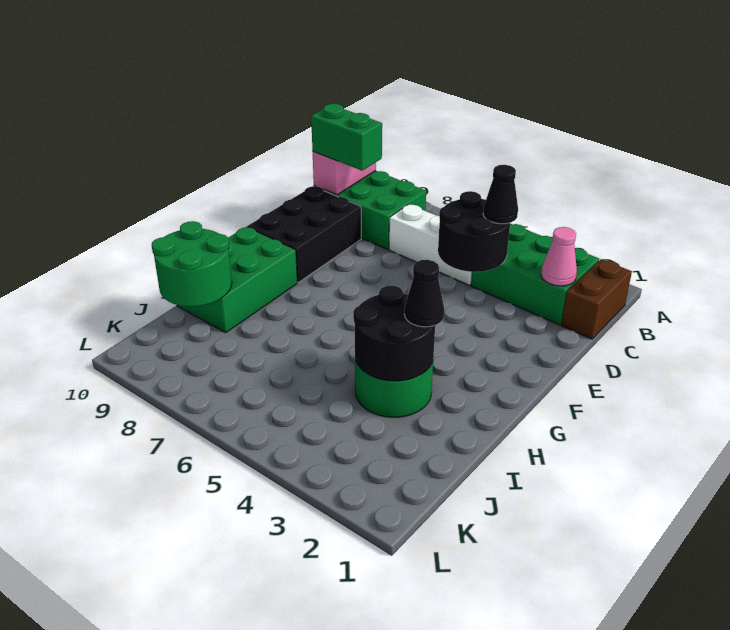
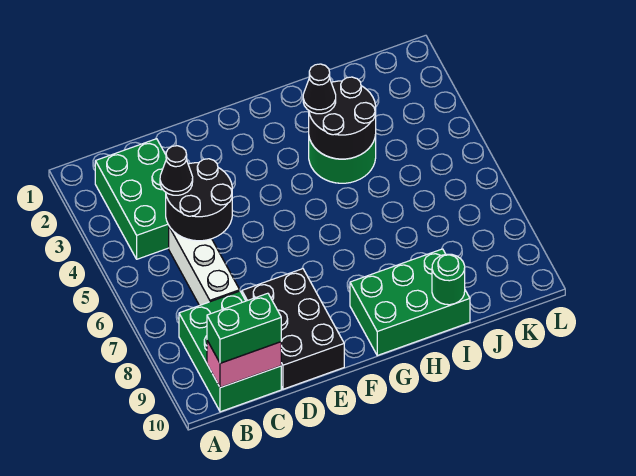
brown 1x2 brick [561,259,632,339] -> none
pink 1x1 cone [541,227,577,286] -> none
green 1x2 brick [311,104,382,171] -> green 1x2 brick turned to [207,293,281,363]
black 2x3 brick [247,186,361,282] -> black 2x3 brick turned to [242,269,344,389]
green 2x2 round brick [152,221,232,307] -> green 1x1 round brick [432,254,465,305]

